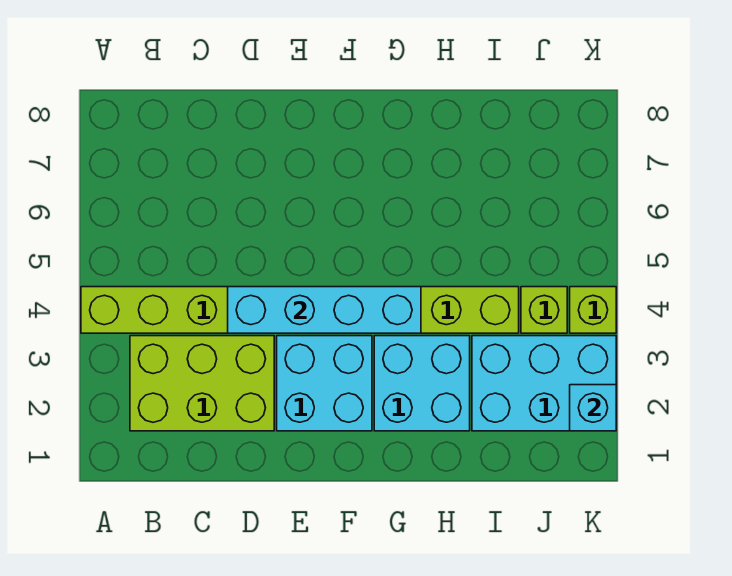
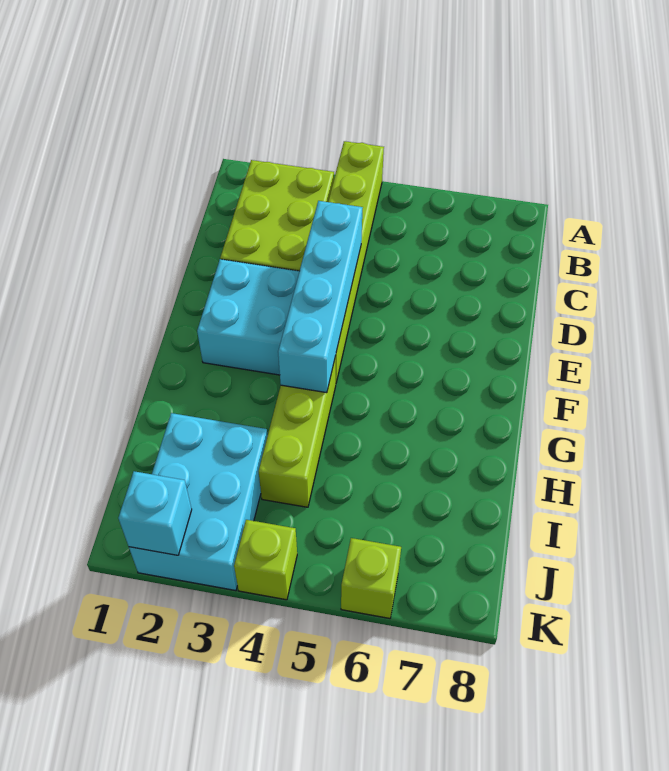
cyan 2x2 brick [374,336,470,431] -> none
lime 1x1 brick [521,287,567,333] -> lime 1x1 brick moved to [341,538,401,618]

